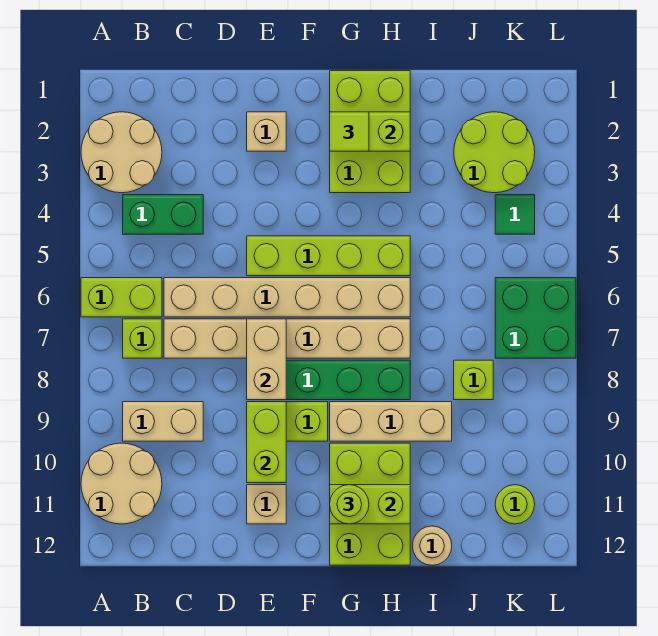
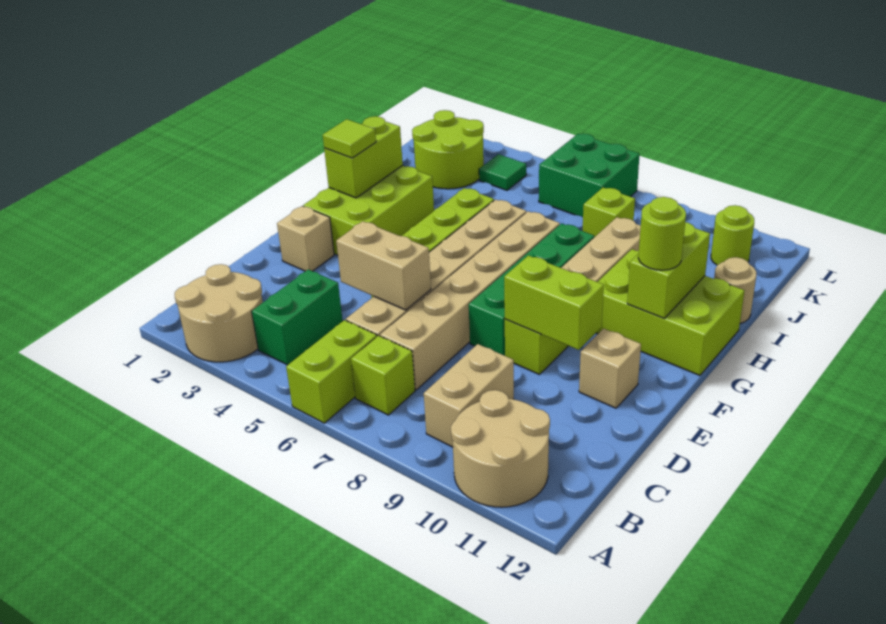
tan 1x2 brick [247,319,286,400] -> tan 1x2 brick moved to [336,221,431,310]
lime 2x3 brick [330,71,410,193] -> lime 2x3 brick turned to [303,165,434,255]

